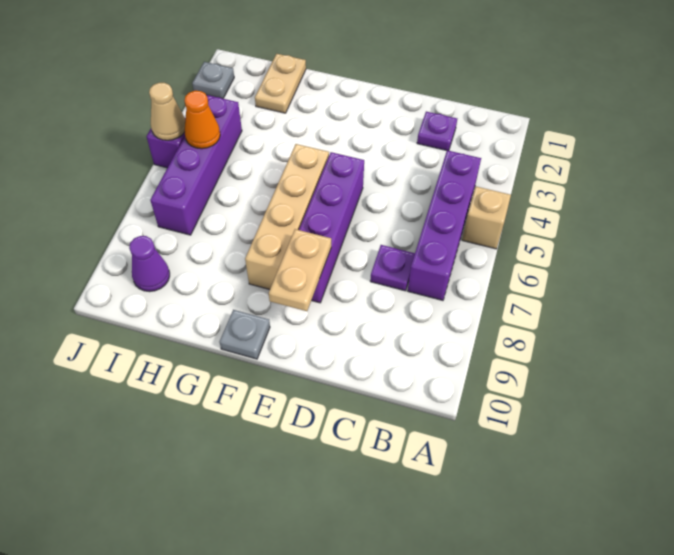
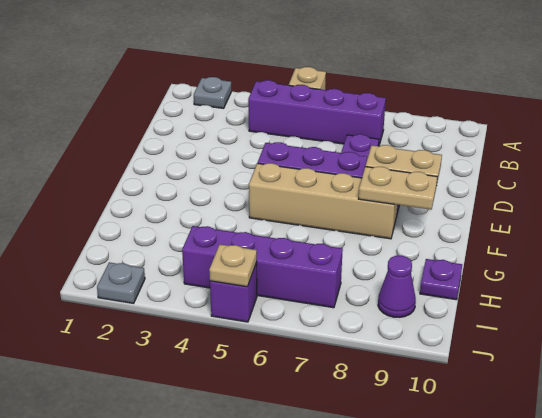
purple 1x1 plate [417,112,457,151] -> purple 1x1 plate moved to [420,259,462,300]
grey 1x1 plate [220,310,270,359] -> grey 1x1 plate moved to [194,77,231,108]
tan 1x2 plate [255,54,306,113] -> tan 1x2 plate moved to [359,167,437,210]
orange 1x1 cone [184,91,220,149] -> none
tan 1x1 cone [149,83,185,140] -> tan 1x1 plate [209,244,257,287]

